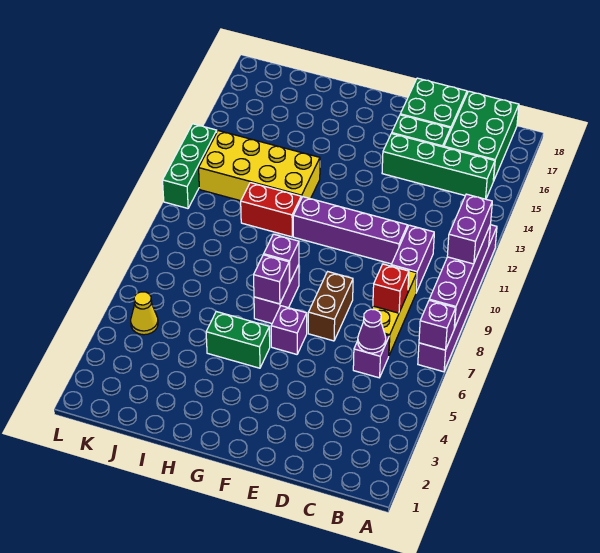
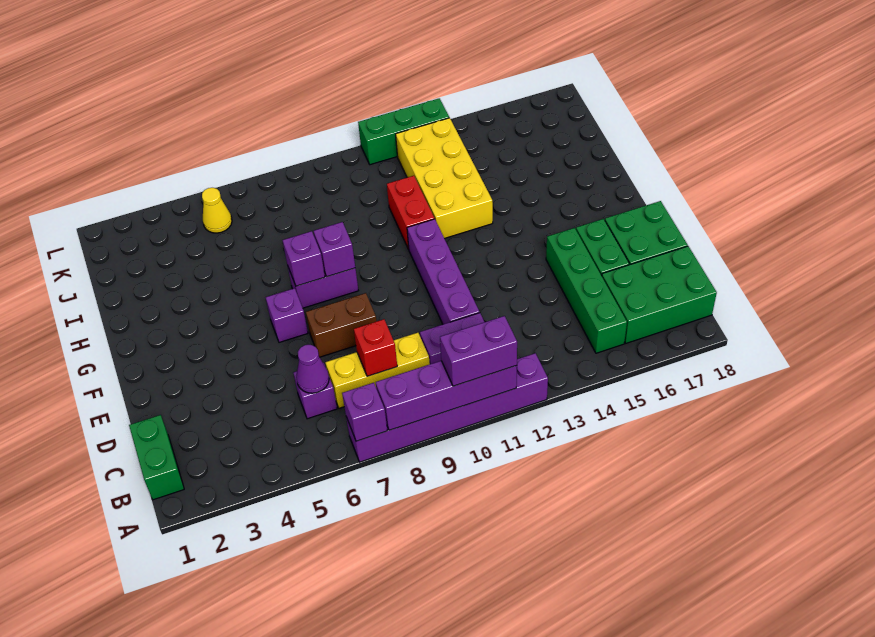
green 1x2 brick [206,312,270,368] -> green 1x2 brick moved to [129,415,184,500]

